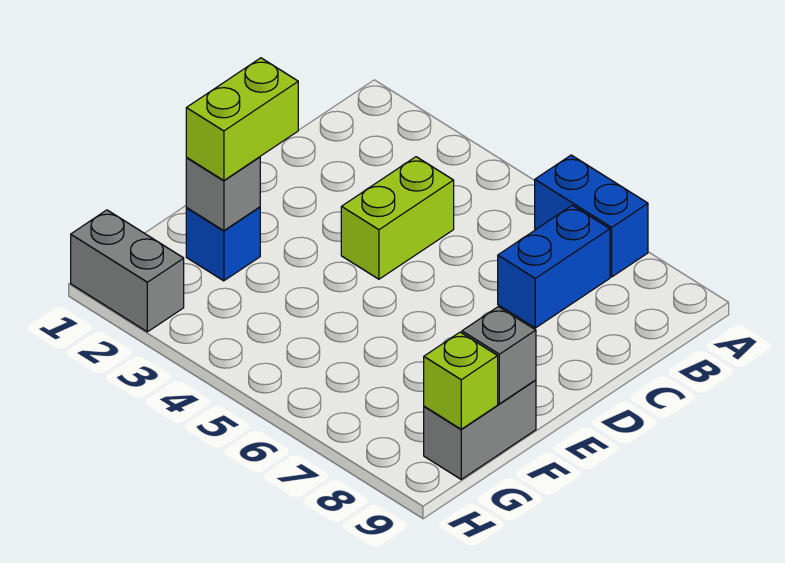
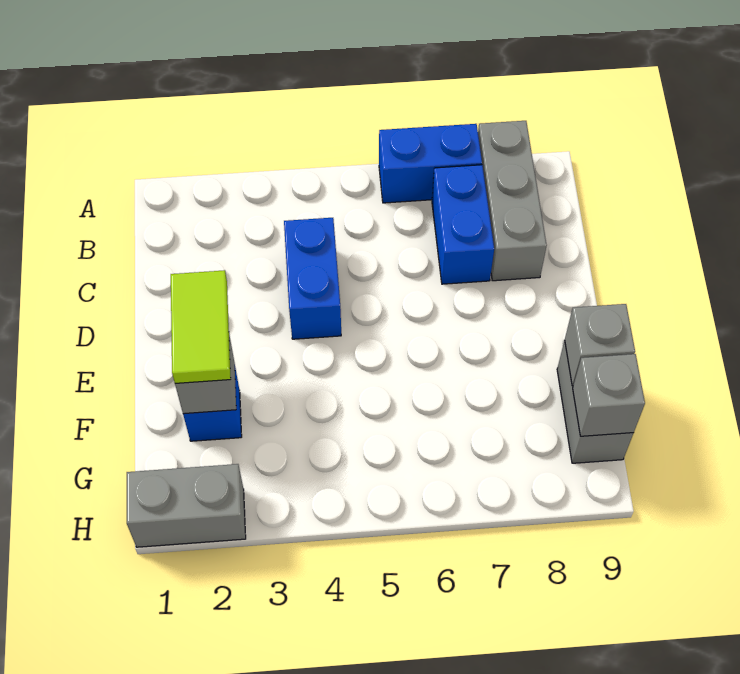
none -> grey 1x3 brick [478,121,547,281]
lime 1x2 brick [341,157,454,279] -> blue 1x2 brick [284,218,341,339]
lime 1x2 brick [186,58,298,181] -> lime 1x2 tile [171,270,231,383]
lime 1x1 brick [424,332,498,429] -> grey 1x1 brick [573,354,645,436]

